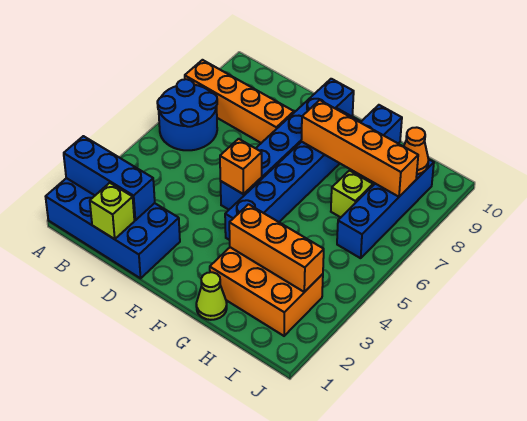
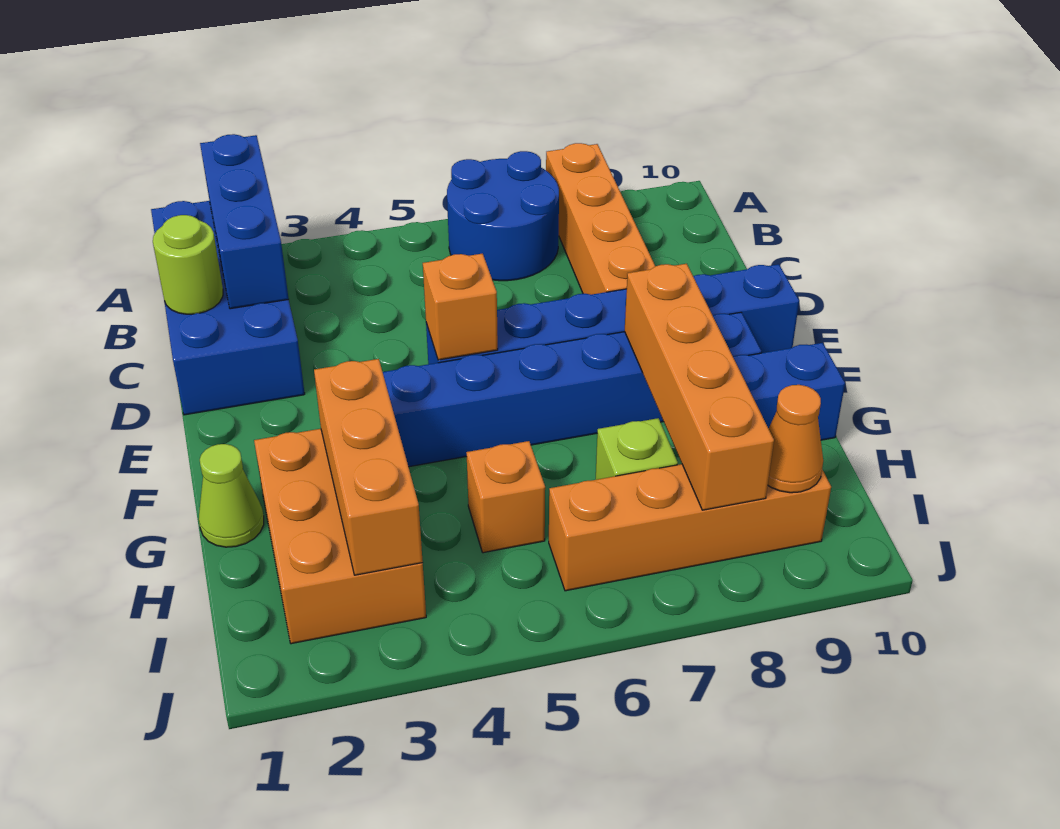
lime 1x1 brick [90,183,134,239] -> lime 1x1 round brick [153,215,223,314]
none -> orange 1x1 brick [466,441,545,553]
blue 1x4 brick [337,160,434,258] -> orange 1x4 brick [549,464,831,591]

